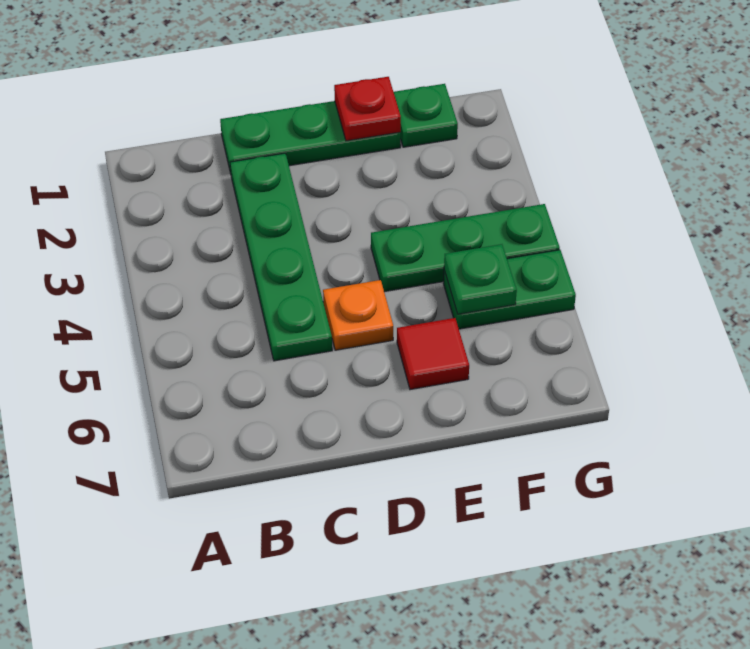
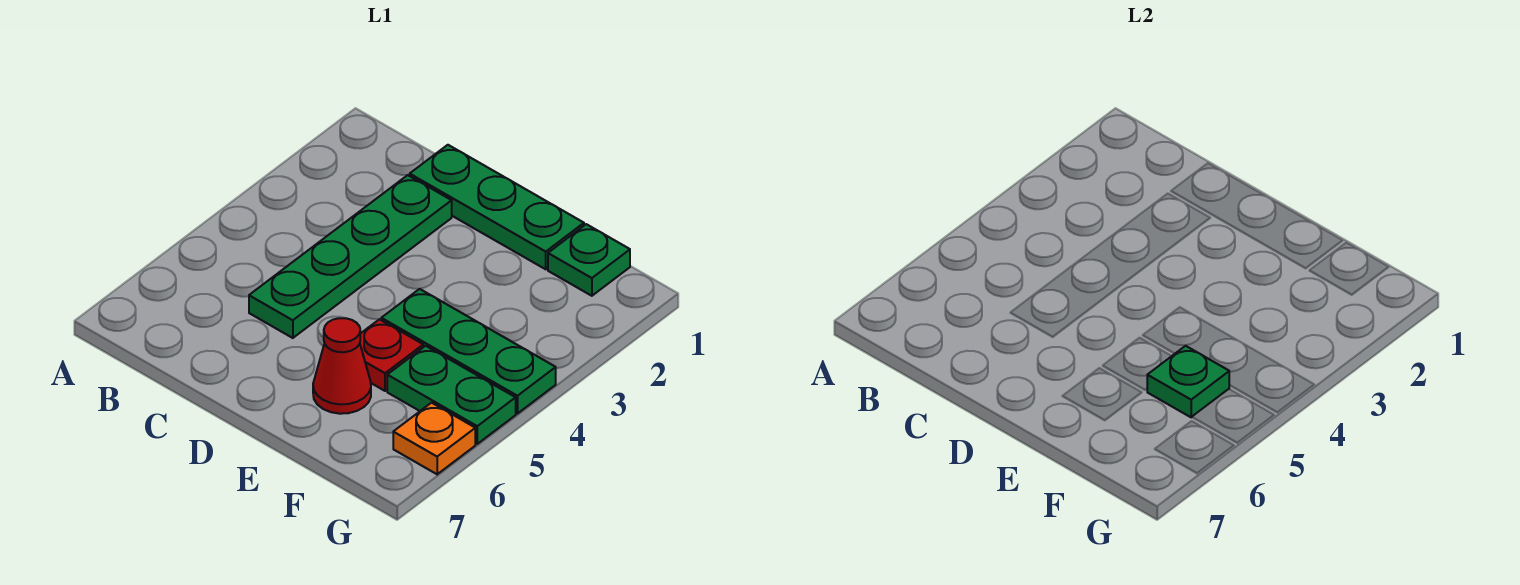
orange 1x1 plate [323,280,393,350] -> orange 1x1 plate moved to [393,403,475,474]
red 1x1 plate [334,77,401,141] -> red 1x1 plate moved to [360,319,423,391]
red 1x1 tile [397,318,469,390] -> red 1x1 cone [313,318,371,414]

